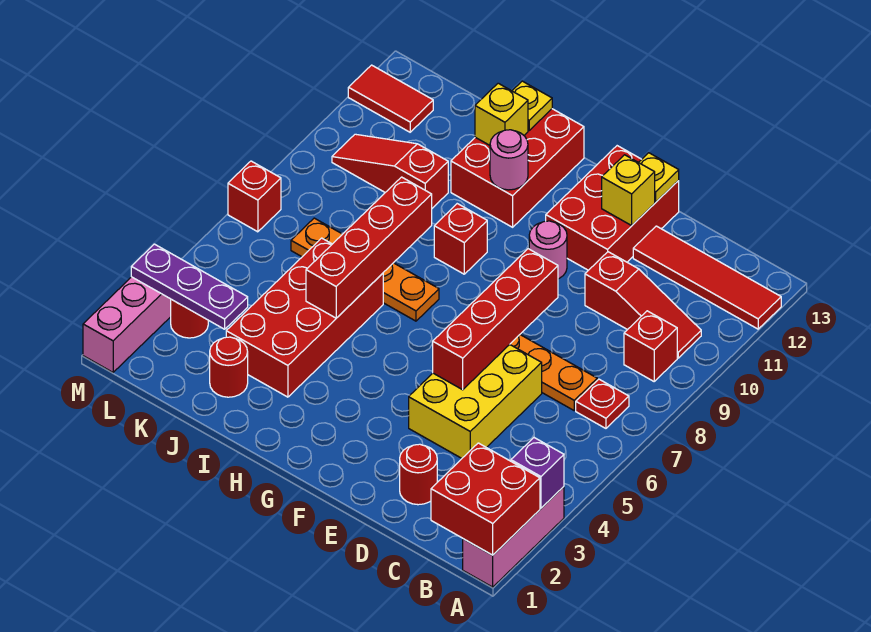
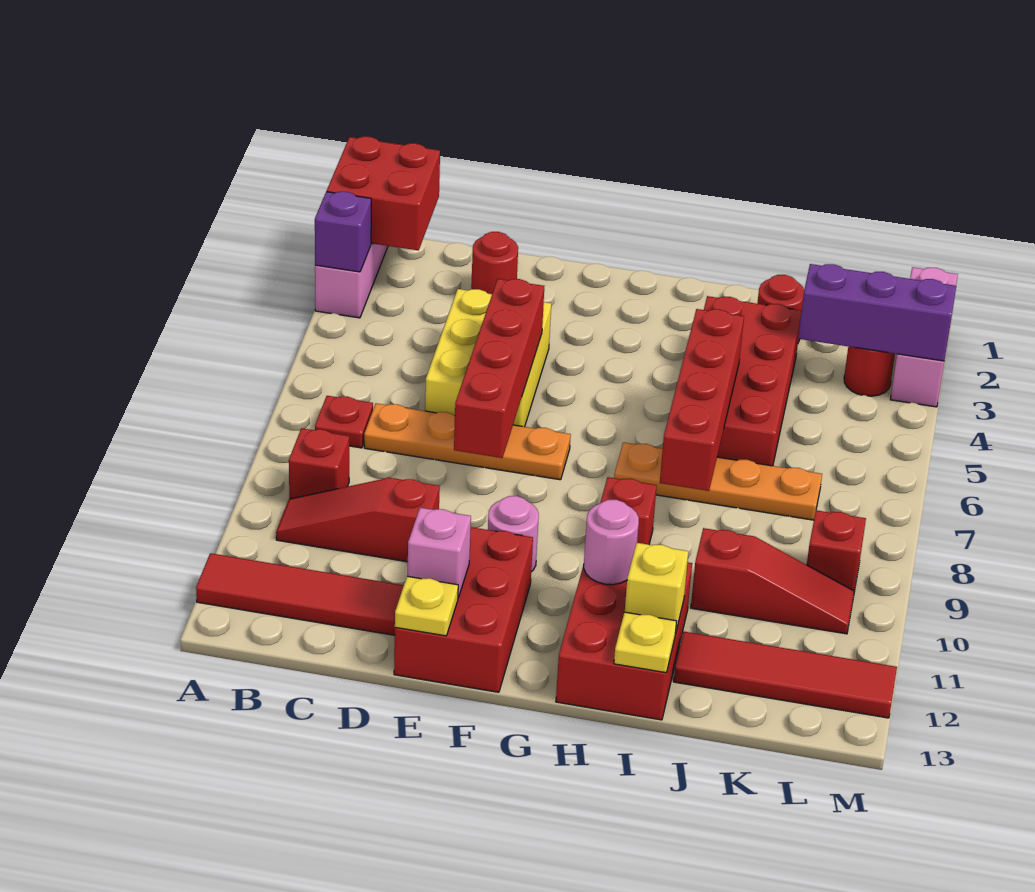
yellow 1x1 brick [602,155,655,225] -> pink 1x1 brick [407,508,471,598]
purple 1x3 plate [131,244,248,329] -> purple 1x3 brick [798,264,956,361]
red 1x2 tile [348,65,433,132] -> red 1x4 tile [674,632,897,718]
red 1x1 brick [228,161,281,232] -> red 1x1 brick moved to [807,510,866,592]

